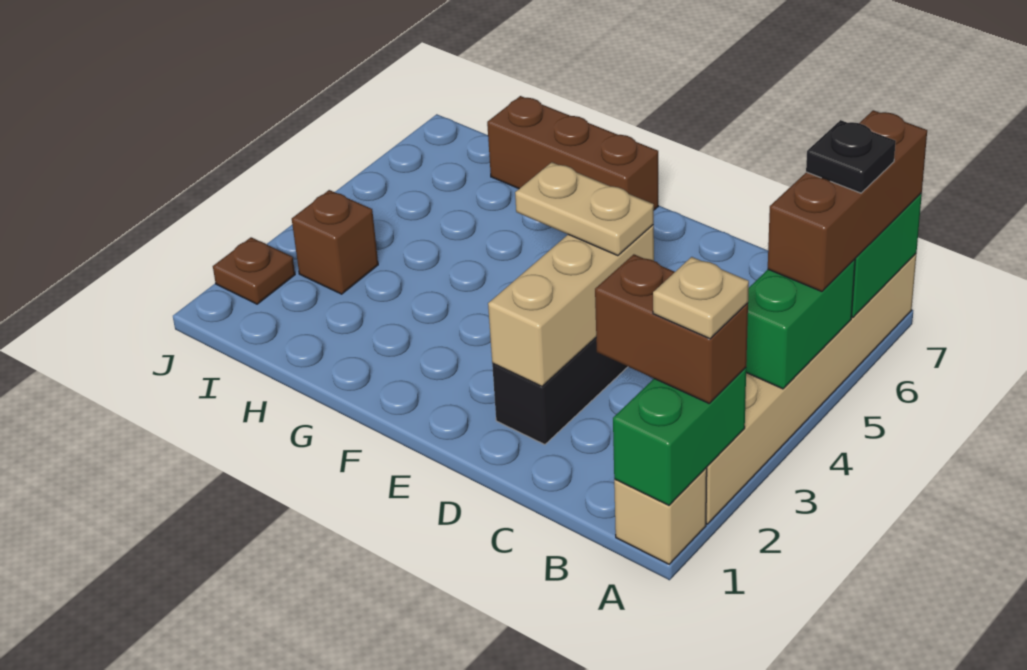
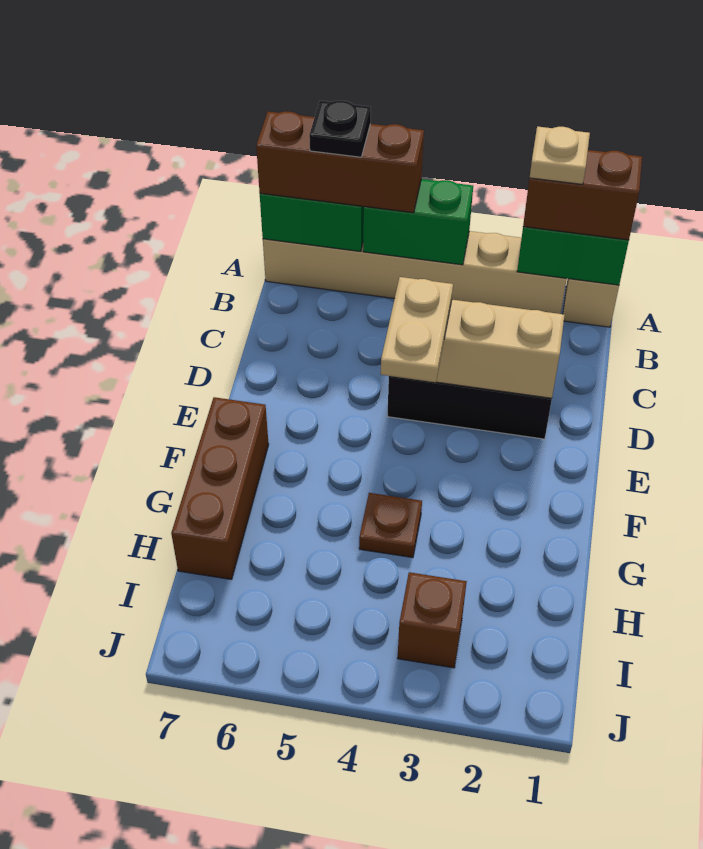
brown 1x2 brick [595,254,748,404] -> brown 1x2 brick turned to [523,150,642,240]
brown 1x1 plate [213,237,295,304] -> brown 1x1 plate moved to [359,493,422,558]

